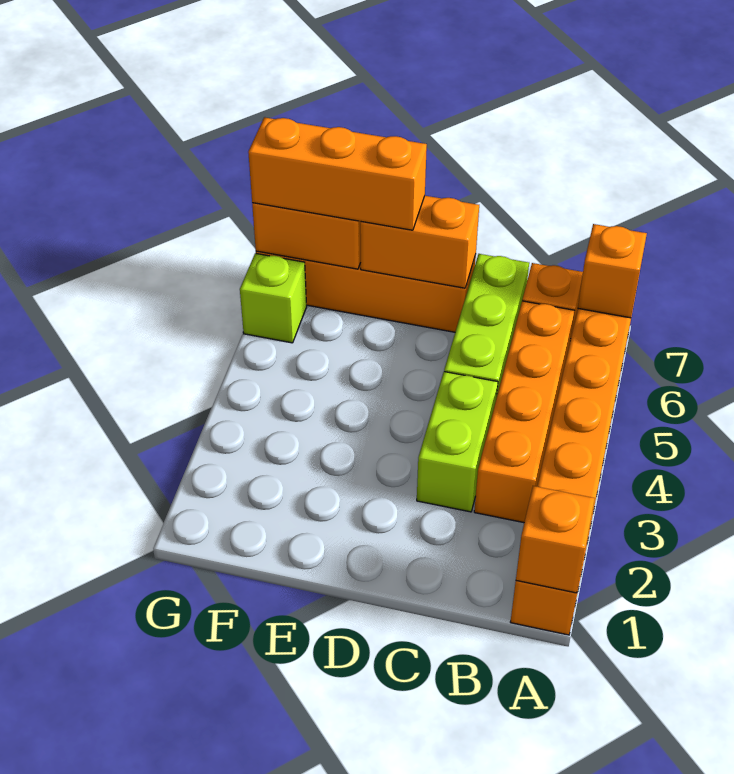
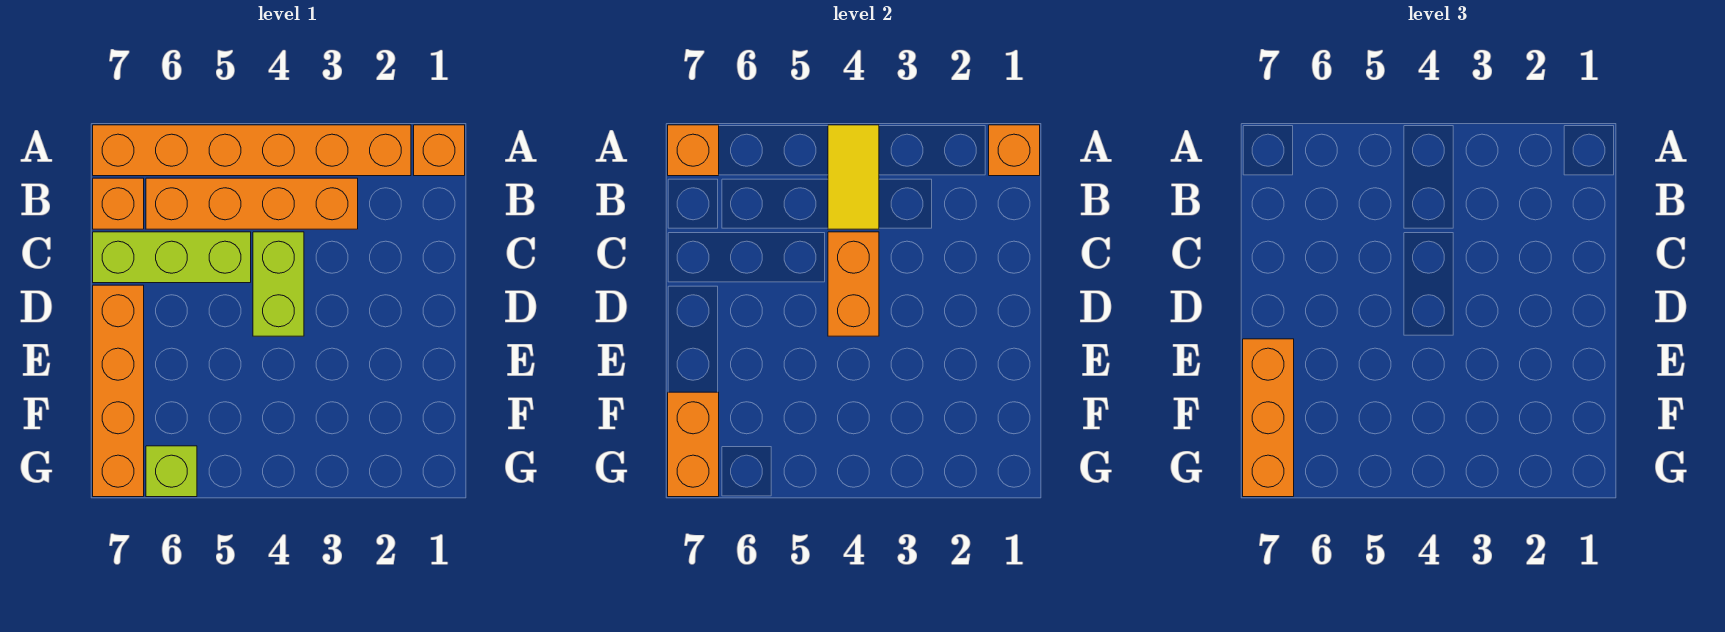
none -> yellow 1x2 tile [828,125,879,229]
lime 1x2 brick [417,372,498,512] -> lime 1x2 brick turned to [253,232,304,336]
orange 1x2 brick [360,196,479,288] -> orange 1x2 brick moved to [828,232,879,336]

